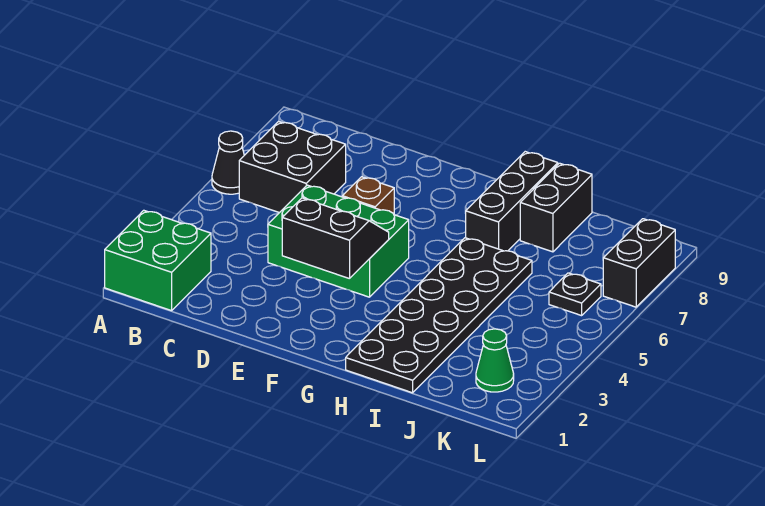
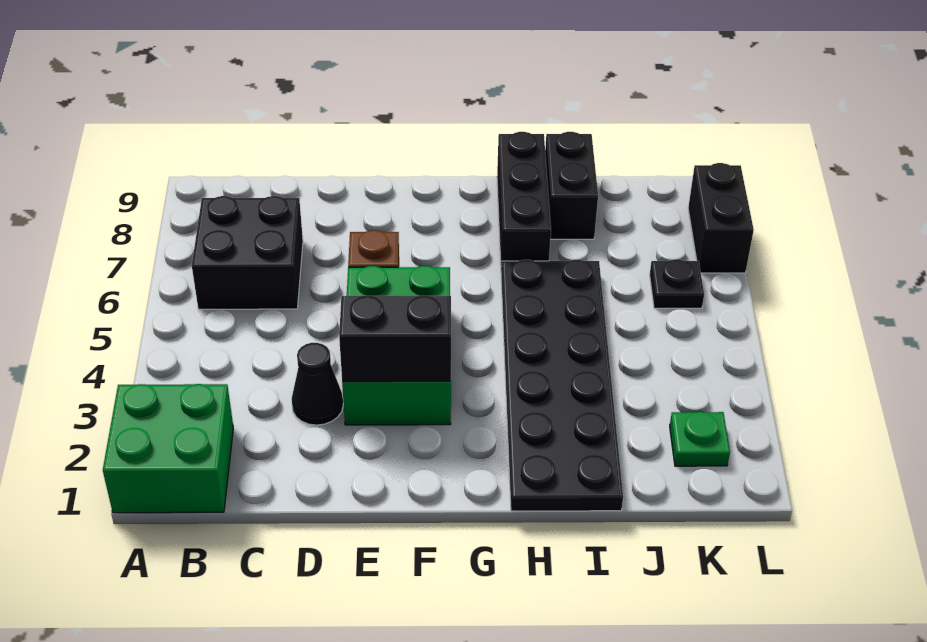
black 1x1 cone [212,131,244,194] -> black 1x1 cone moved to [292,343,343,425]
green 2x3 brick [268,185,409,297] -> green 2x3 brick turned to [342,266,451,425]
green 1x1 cone [476,329,514,392] -> green 1x1 plate [670,412,730,466]

